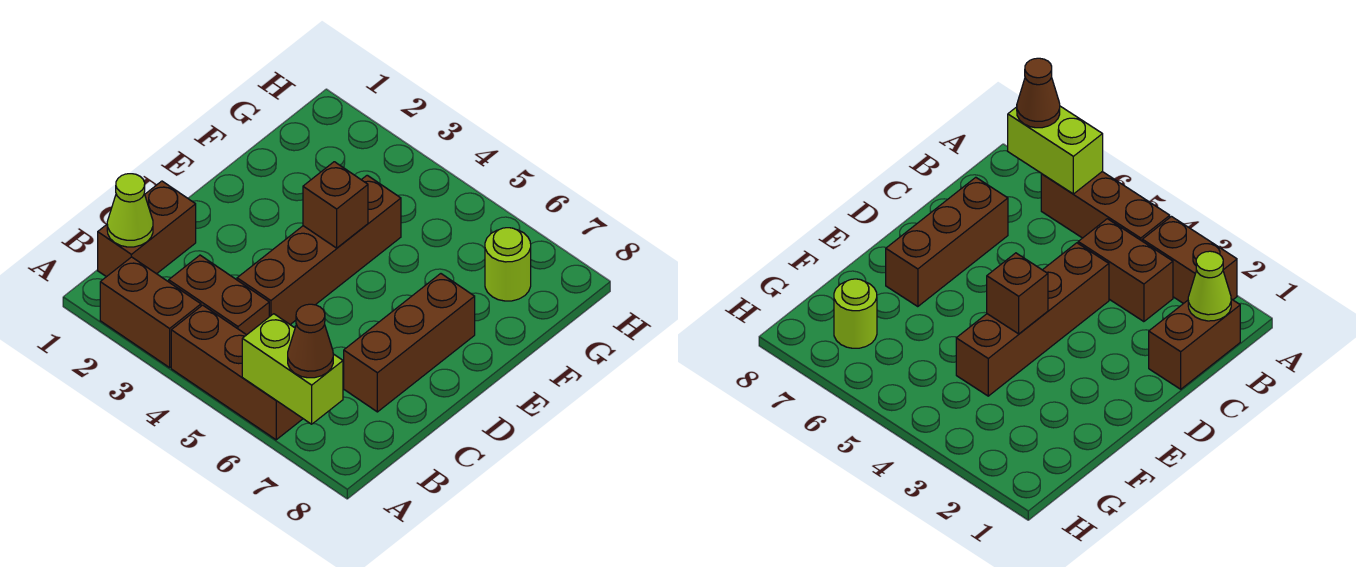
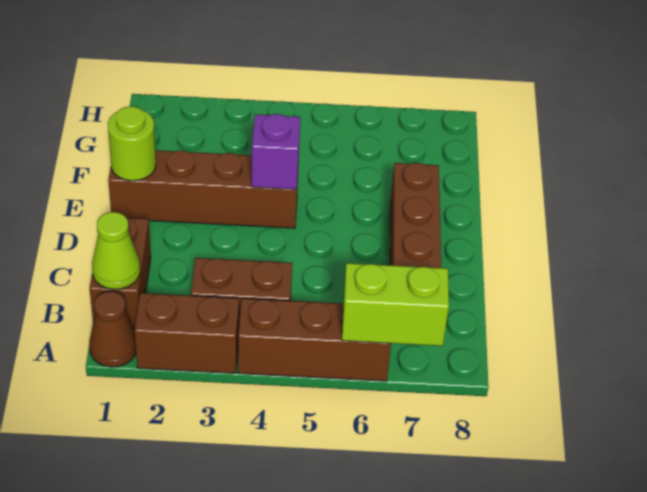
brown 1x1 cone [288,304,333,378] -> brown 1x1 cone moved to [89,291,136,367]
brown 1x4 brick [237,175,401,324] -> brown 1x4 brick turned to [108,150,299,228]
brown 1x1 brick [303,162,368,248] -> purple 1x1 brick [251,114,300,189]
lime 1x1 round brick [485,228,531,301] -> lime 1x1 round brick moved to [108,106,156,181]

